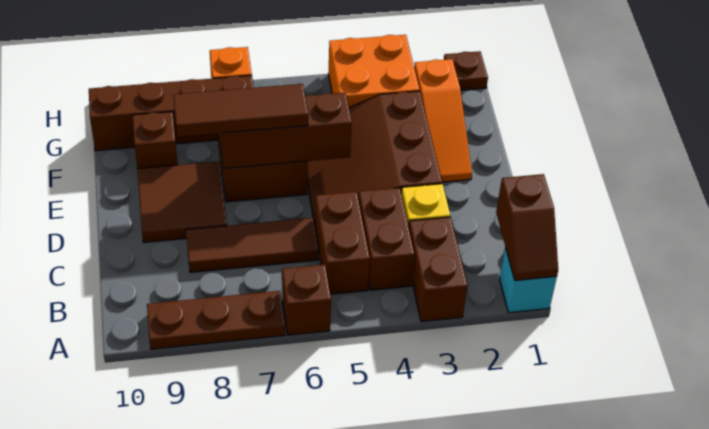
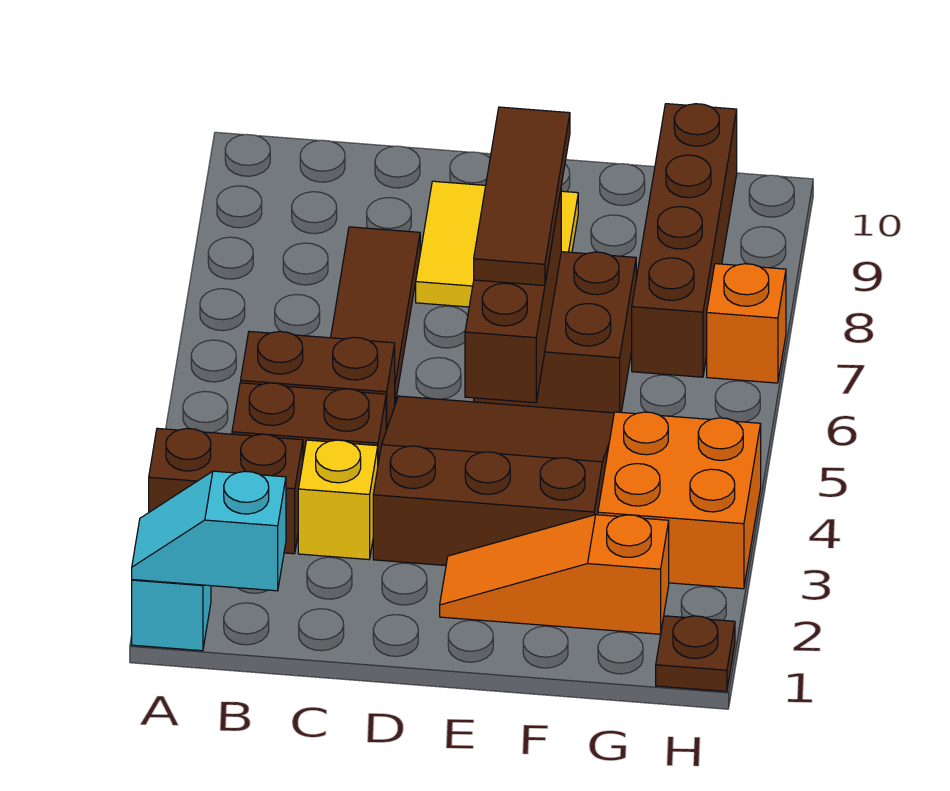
brown 1x2 slope [496,174,558,281] -> cyan 1x2 slope [132,471,286,591]
brown 1x1 brick [282,265,331,335] -> none
brown 1x3 plate [147,291,285,349] -> none
brown 2x2 tile [137,161,227,243] -> yellow 2x2 tile [416,181,578,307]
brown 1x1 brick [132,112,178,169] -> none

